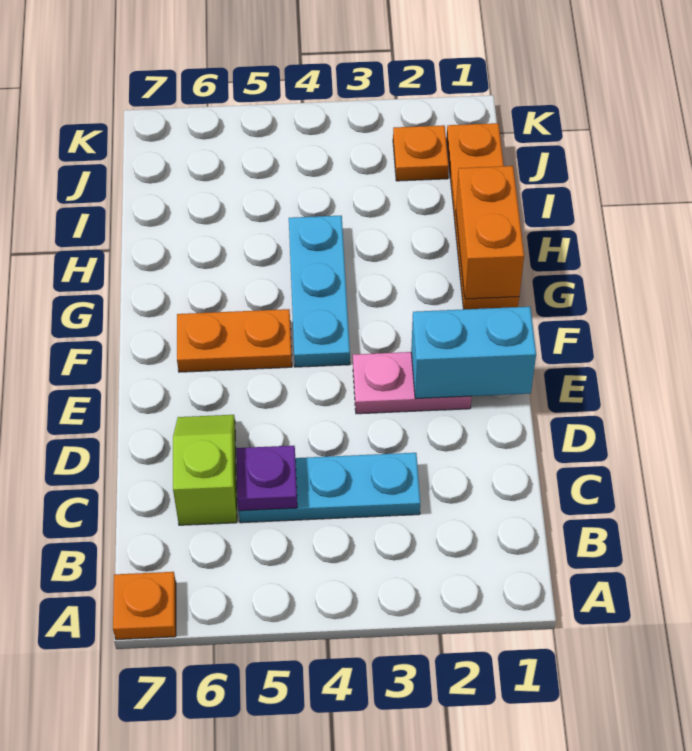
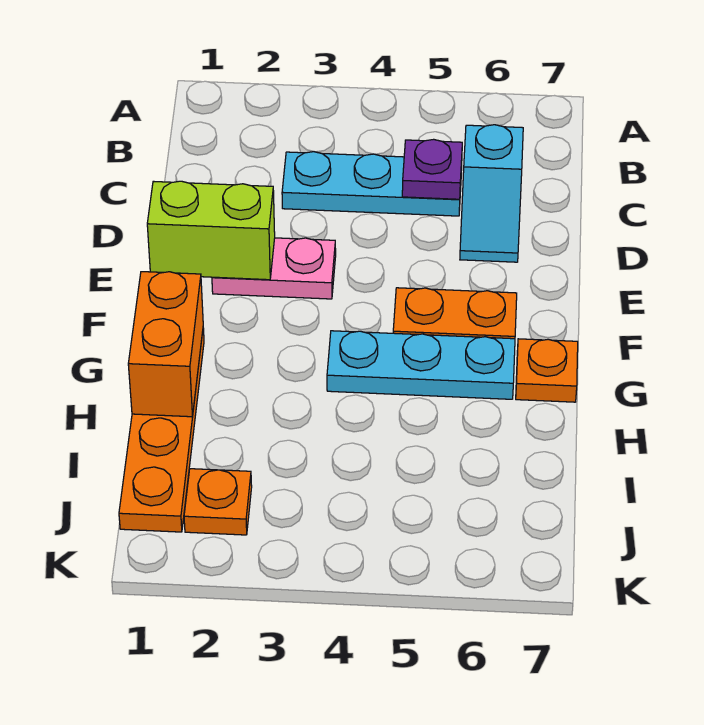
orange 1x1 plate [113,572,176,640] -> orange 1x1 plate moved to [516,339,578,402]
lime 1x2 slope [173,415,237,525] -> cyan 1x2 slope [460,125,523,262]
cyan 1x2 brick [411,307,536,399] -> lime 1x2 brick [147,181,275,280]
cyan 1x3 plate [289,216,350,367] -> cyan 1x3 plate turned to [327,331,515,399]

